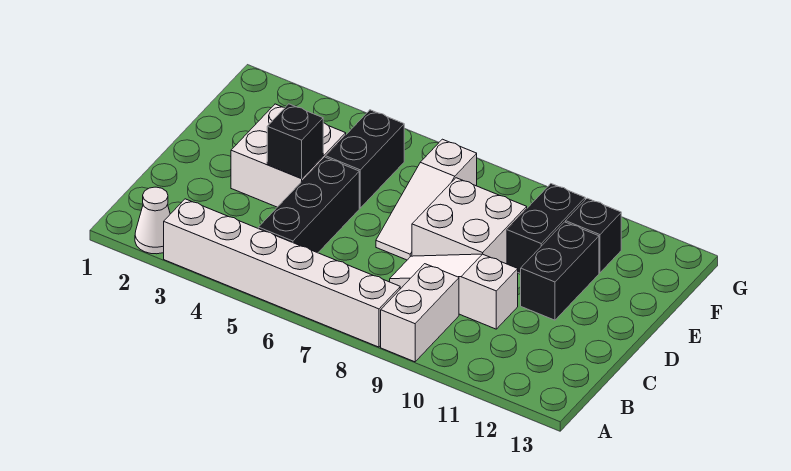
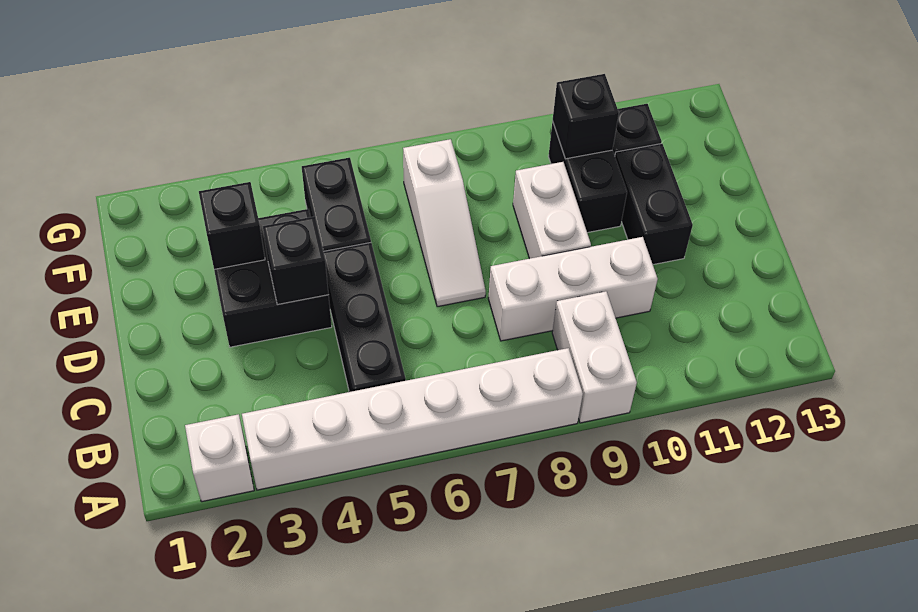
white 1x1 cone [135,187,170,254] -> white 1x1 brick [185,414,254,502]
white 1x3 slope [390,254,518,329] -> white 1x3 brick [488,237,658,341]
white 2x2 brick [231,104,346,207] -> black 2x2 brick [214,209,332,347]
white 2x2 brick [412,178,527,264] -> white 1x2 brick [513,162,591,259]
none -> black 1x1 brick [199,182,265,269]
none -> black 1x1 brick [553,74,619,159]

